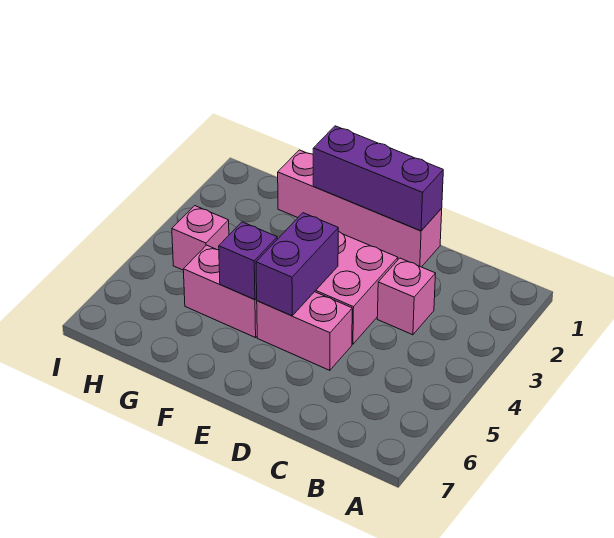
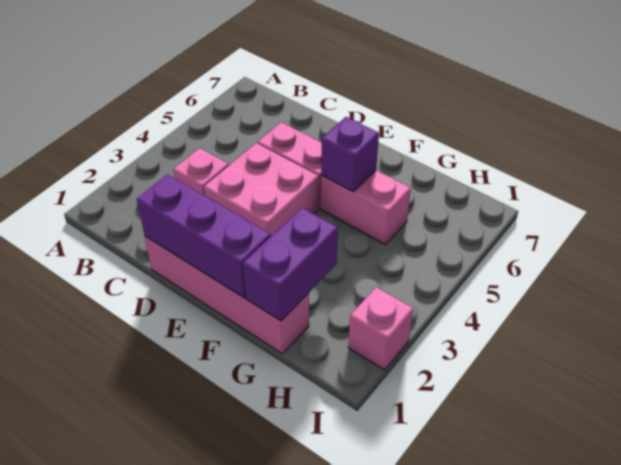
purple 1x2 brick [256,213,338,316] -> purple 1x2 brick moved to [243,208,338,321]
pink 1x1 brick [172,206,229,270] -> pink 1x1 brick moved to [348,287,413,370]

